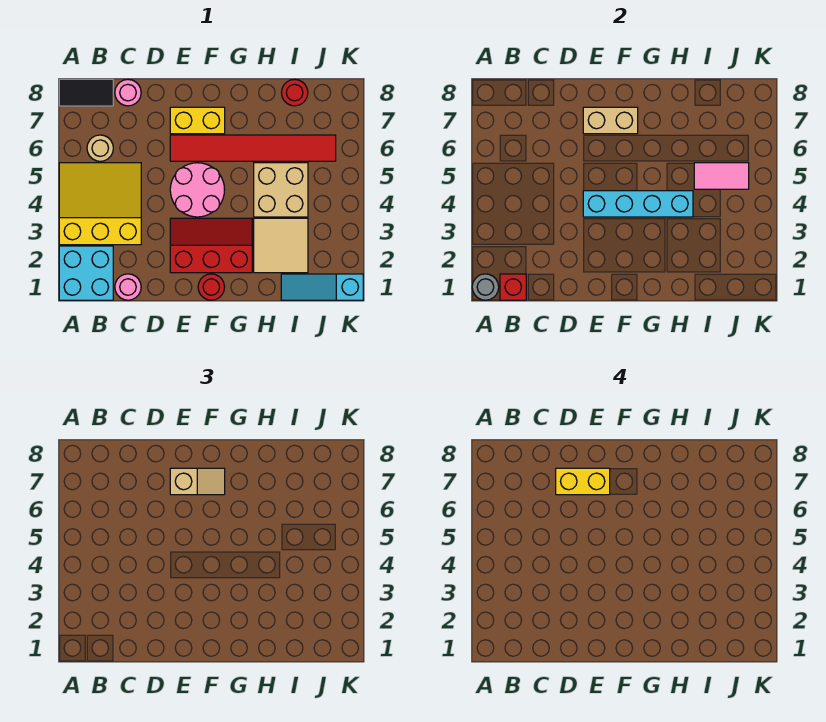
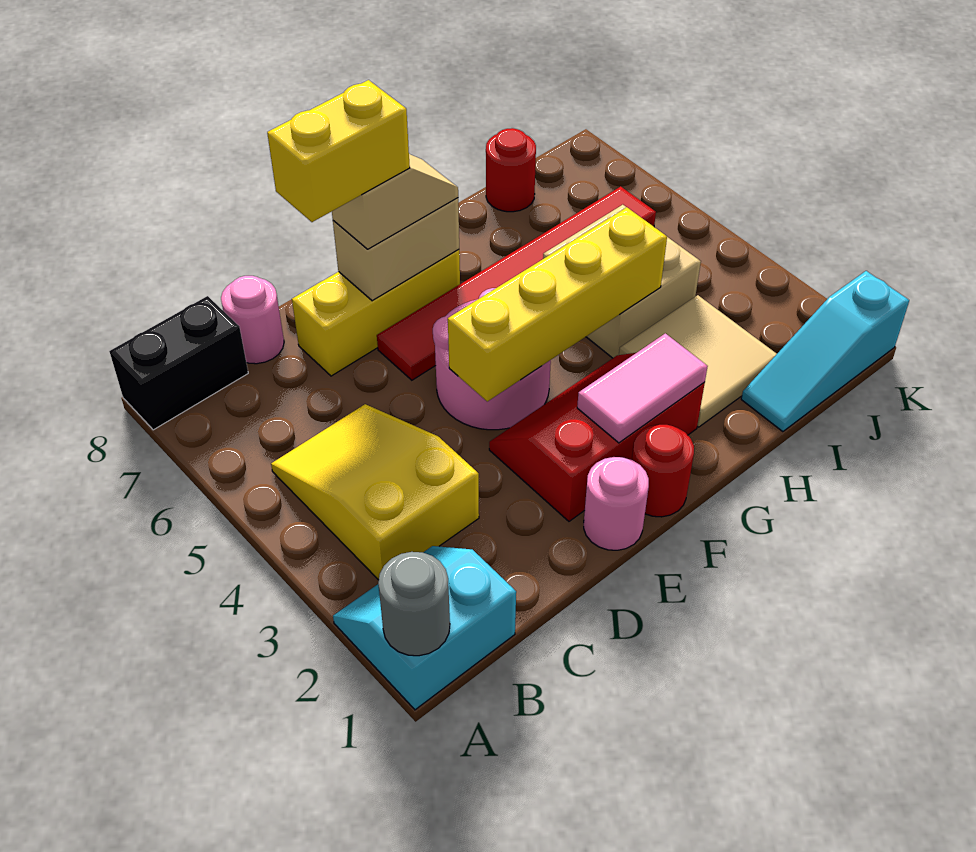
cyan 2x2 brick [59,246,113,300] -> cyan 2x2 slope [333,546,516,710]
yellow 3x3 slope [59,163,141,245] -> yellow 2x3 slope [271,404,479,580]
black 1x2 tile [59,79,113,106] -> black 1x2 brick [109,296,248,430]
red 1x1 brick [500,274,526,300] -> none
tan 1x1 round brick [87,135,113,161] -> none
pink 1x1 round brick [115,274,141,300] -> pink 1x1 round brick moved to [584,457,649,550]
cyan 1x4 brick [583,191,693,217] -> yellow 1x4 brick [448,207,667,401]
yellow 1x2 brick [170,107,225,134] -> yellow 1x3 brick [292,249,460,376]
pink 1x2 tile [694,163,749,189] -> pink 1x2 tile moved to [577,333,708,443]

